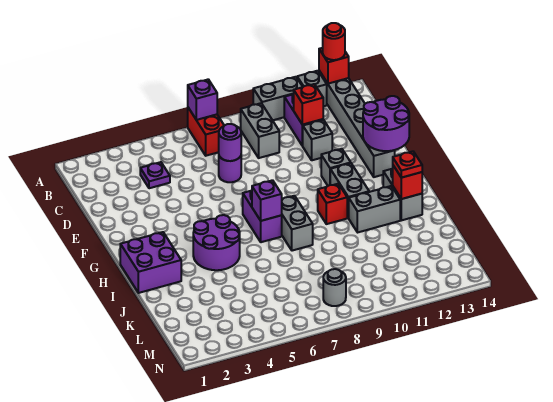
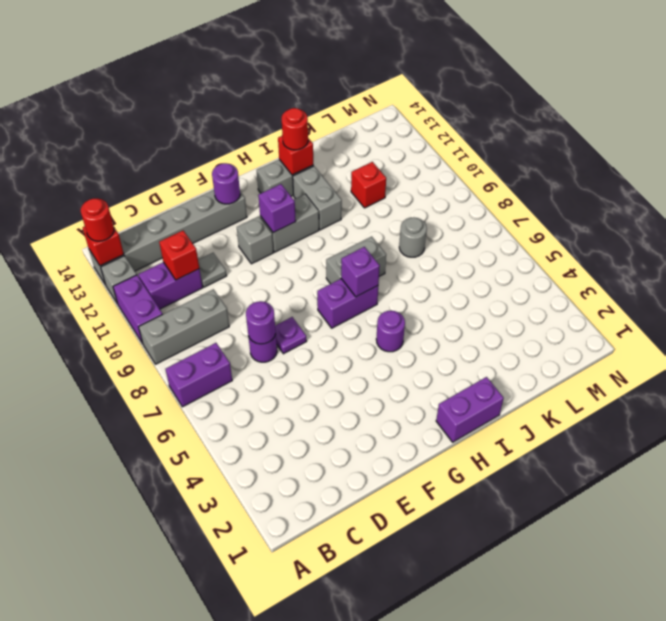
red 1x2 brick [188,108,224,156] -> purple 1x2 brick [166,343,232,407]
purple 1x1 brick [188,79,217,120] -> purple 1x1 brick moved to [258,184,296,233]
grey 1x2 brick [253,77,302,120] -> purple 1x2 brick [113,275,163,344]
grey 1x2 brick [241,103,279,158] -> grey 1x3 brick [139,289,229,364]
purple 1x1 plate [140,162,170,188] -> purple 1x1 plate moved to [275,317,307,354]
grey 1x1 brick [303,120,332,160] -> grey 1x1 plate [198,253,227,287]
purple 2x2 round brick [363,96,409,151] -> purple 1x1 round brick [212,163,240,204]
purple 2x2 brick [120,232,181,293] -> purple 1x2 brick [436,377,504,442]
purple 2x2 round brick [193,215,240,270] -> purple 1x1 round brick [376,311,405,352]
red 1x1 brick [318,184,347,224] -> red 1x1 brick moved to [351,162,386,208]
red 1x1 plate [393,151,422,178] -> red 1x1 round brick [282,108,308,150]
grey 1x1 round brick [323,269,346,306] -> grey 1x1 round brick moved to [399,218,427,257]

